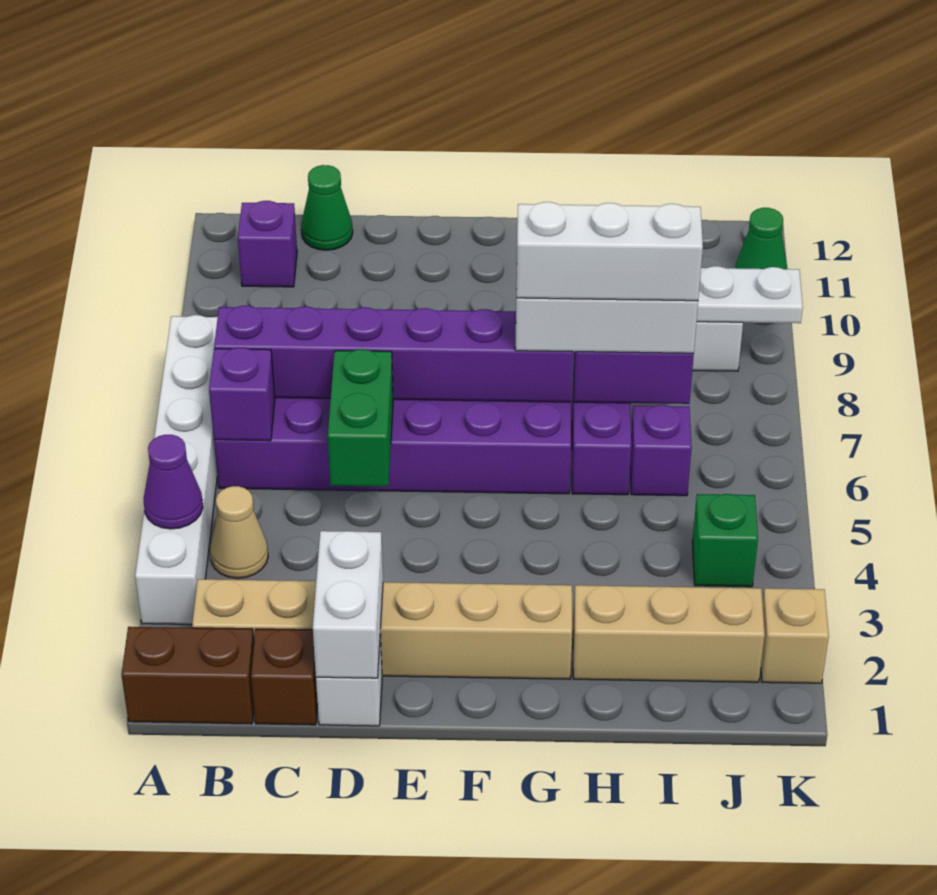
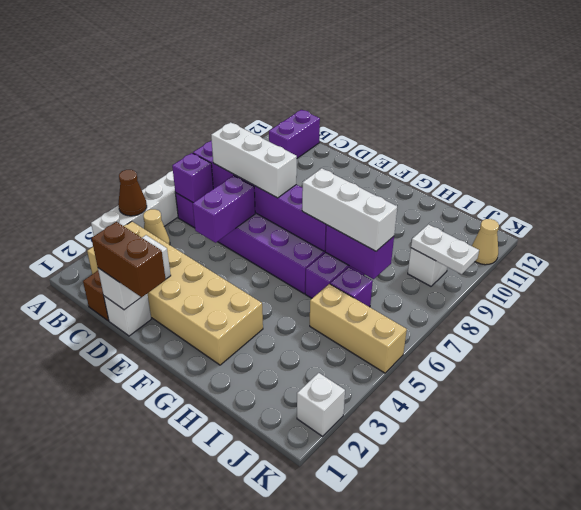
brown 1x2 brick [121,627,254,724] -> brown 1x2 brick moved to [92,222,166,297]
purple 1x1 cone [144,435,203,529] -> brown 1x1 cone [118,170,147,216]
tan 1x6 brick [192,579,572,679] -> tan 2x6 brick [87,221,263,365]
purple 1x1 brick [238,201,297,287] -> purple 1x2 brick [269,110,320,158]
green 1x1 cone [301,165,353,250] -> none
green 1x2 brick [328,349,393,487] -> purple 1x2 brick [193,176,255,243]
white 1x3 brick [516,202,703,301] -> white 1x3 brick moved to [211,122,297,198]
tan 1x3 brick [573,585,765,682] -> tan 1x3 brick moved to [310,284,407,373]
green 1x1 brick [692,494,758,587] -> none
tan 1x1 brick [761,588,829,683] -> white 1x1 brick [297,373,345,436]
green 1x1 cone [735,208,787,269] -> tan 1x1 cone [472,219,499,265]

